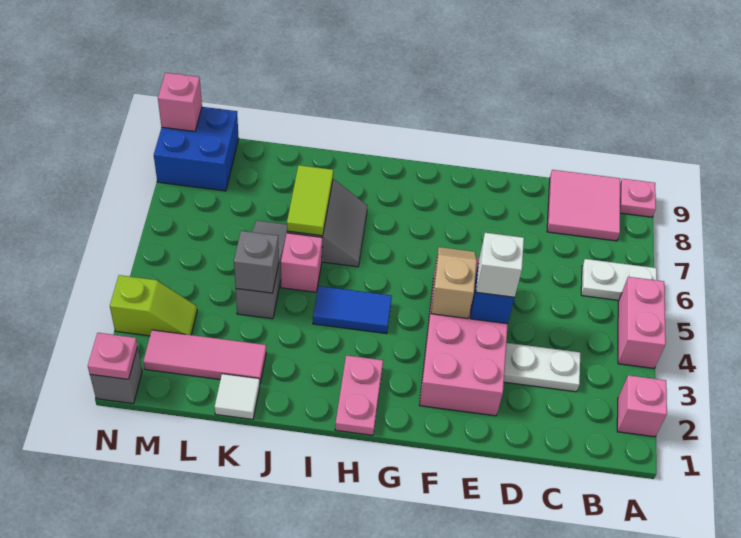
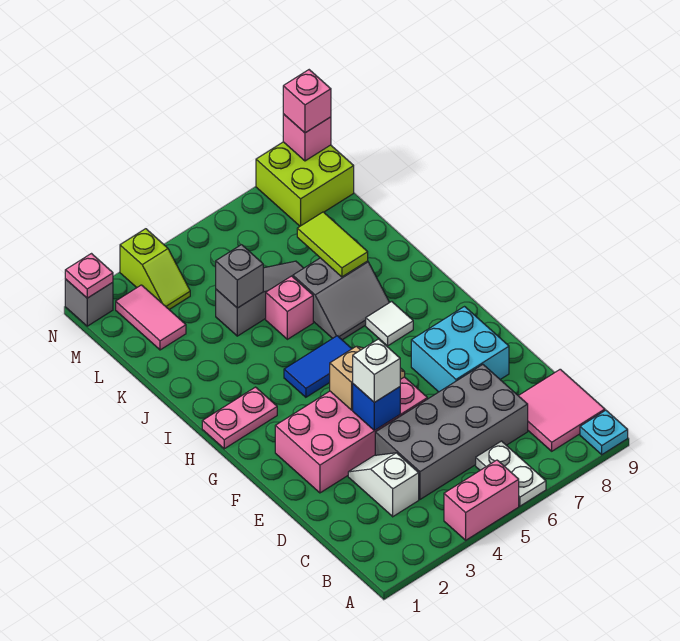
pink 1x1 brick [617,375,667,437] -> pink 1x1 brick moved to [283,70,331,133]
pink 1x1 plate [620,179,656,217] -> cyan 1x1 plate [580,410,628,455]
white 1x2 plate [504,343,580,392] -> white 1x2 slope [348,453,419,517]
none -> grey 2x4 brick [375,365,528,499]
none -> cyan 2x2 brick [411,307,509,392]
blue 1x2 tile [313,286,392,334] -> blue 1x2 tile turned to [284,336,352,397]
lime 1x2 tile [287,165,333,236] -> lime 1x2 tile turned to [297,212,368,277]
white 1x1 tile [215,374,260,419] -> white 1x1 tile moved to [366,301,413,346]
pink 1x3 tile [143,330,266,383] -> pink 1x2 tile [116,285,186,350]
blue 2x2 brick [154,107,239,191] -> lime 2x2 brick [256,142,354,226]

